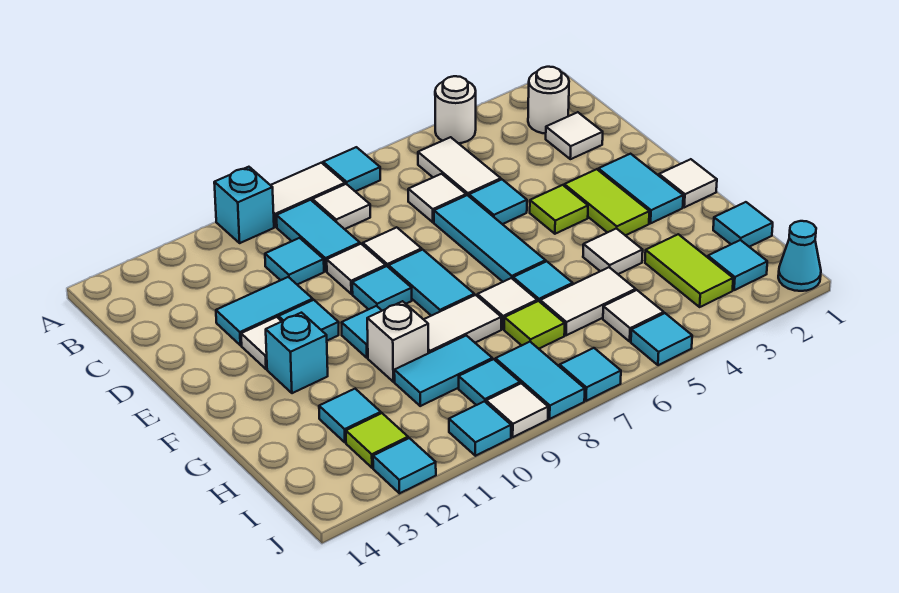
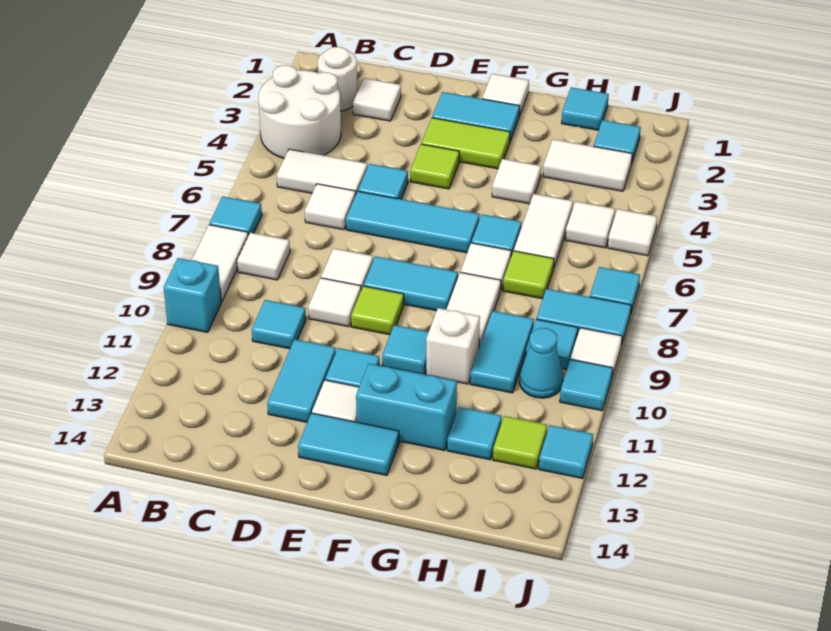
white 1x1 round brick [435,76,476,143] -> white 2x2 round brick [258,65,341,158]
cyan 1x2 tile [276,200,360,271] -> cyan 1x2 tile moved to [298,413,399,475]
cyan 1x1 tile [352,266,412,311] -> lime 1x1 tile [351,286,404,335]
cyan 1x1 brick [266,313,328,393] -> cyan 1x2 brick [356,364,457,450]
lime 1x2 tile [645,234,733,307] -> white 1x2 tile [543,139,632,191]
cyan 1x1 cone [778,221,821,291] -> cyan 1x1 cone moved to [519,328,563,398]
cyan 1x1 tile [631,313,692,365] -> white 1x1 tile [608,209,657,256]

